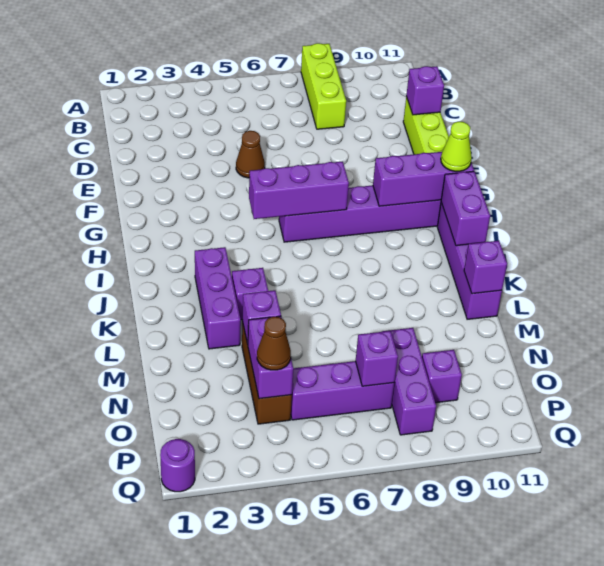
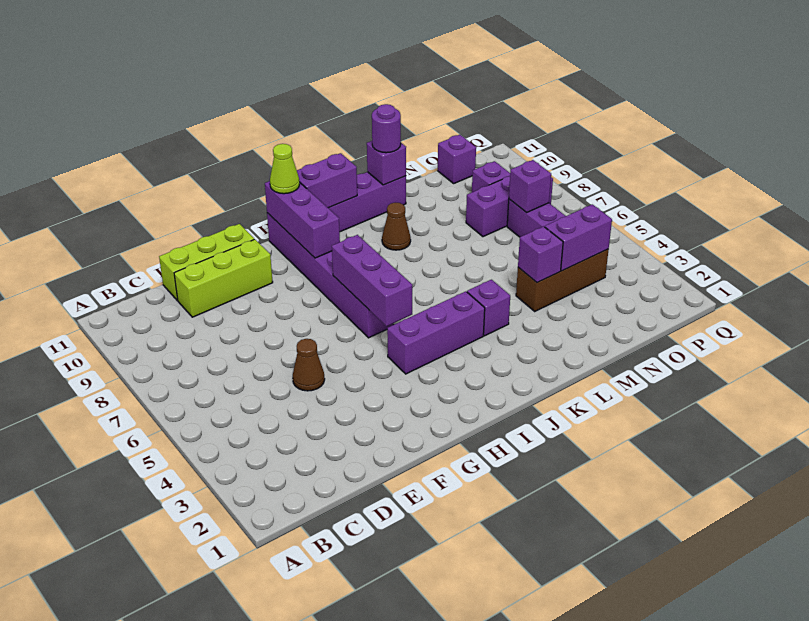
lime 1x3 brick [301,43,346,129] -> lime 1x3 brick moved to [174,239,273,317]
purple 1x1 brick [406,66,444,115] -> purple 1x1 brick moved to [438,135,476,183]
purple 1x3 brick [195,247,241,349] -> purple 1x3 brick moved to [387,291,485,374]
brown 1x1 cone [257,317,291,370] -> brown 1x1 cone moved to [382,203,411,250]
purple 1x1 round brick [160,439,195,492] -> purple 1x1 round brick moved to [372,104,401,153]

